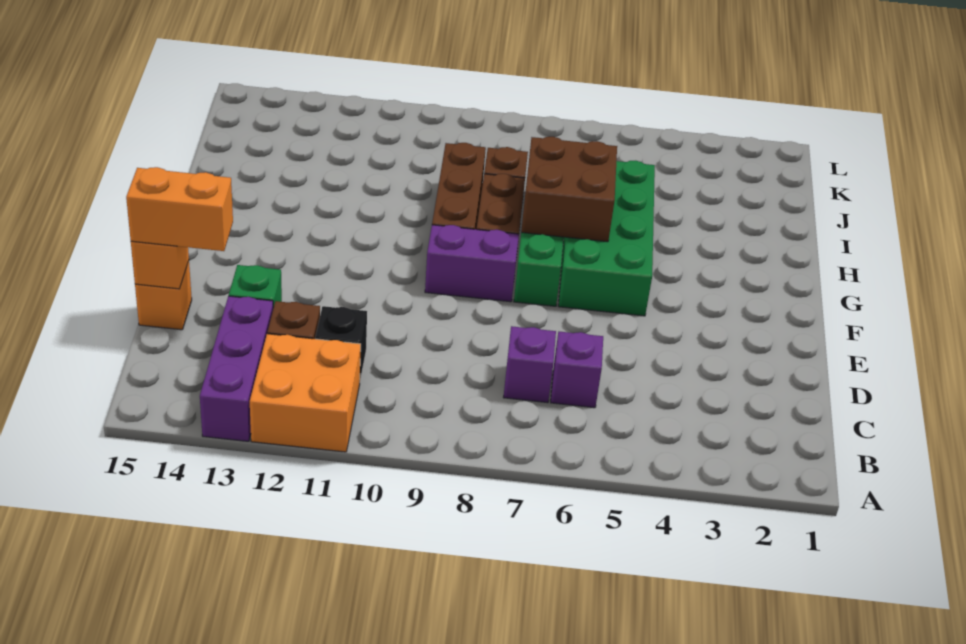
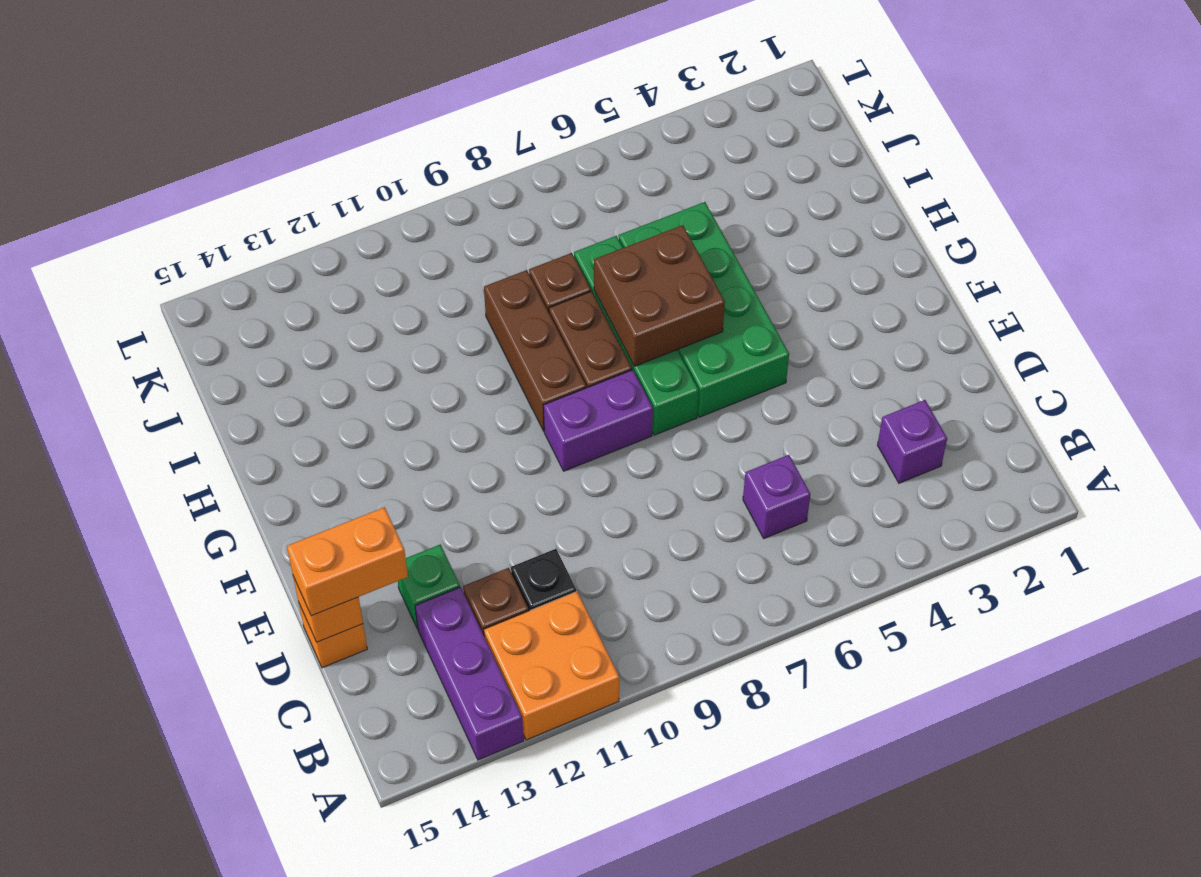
purple 1x1 brick [503,326,556,403] -> purple 1x1 brick moved to [878,400,947,483]

